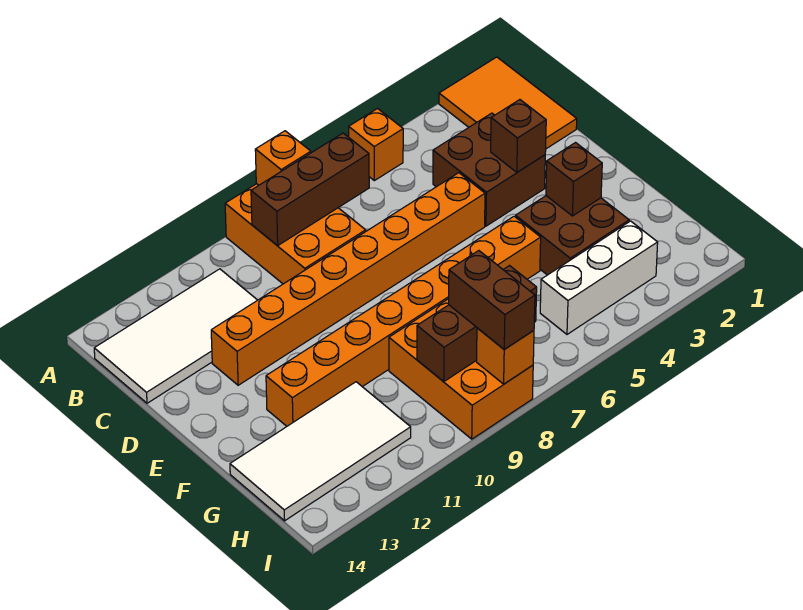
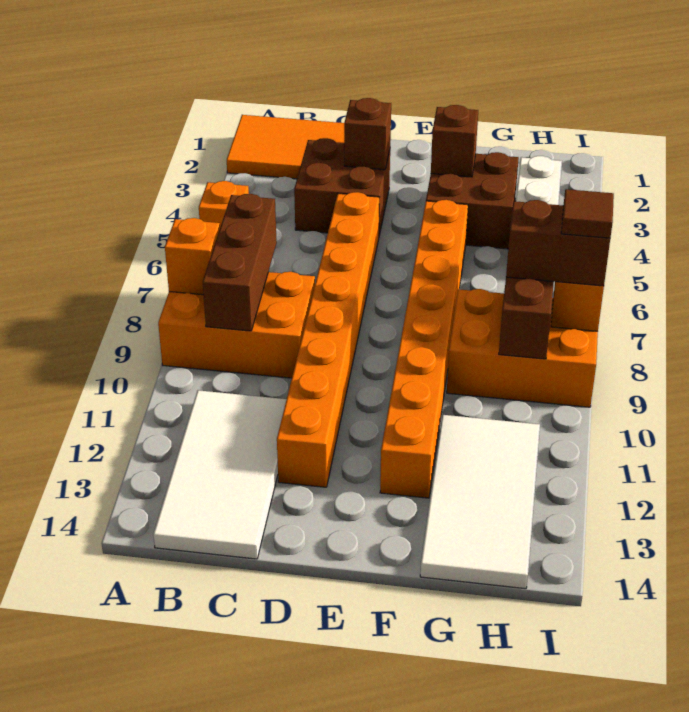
none -> brown 1x1 tile [561,189,614,238]

